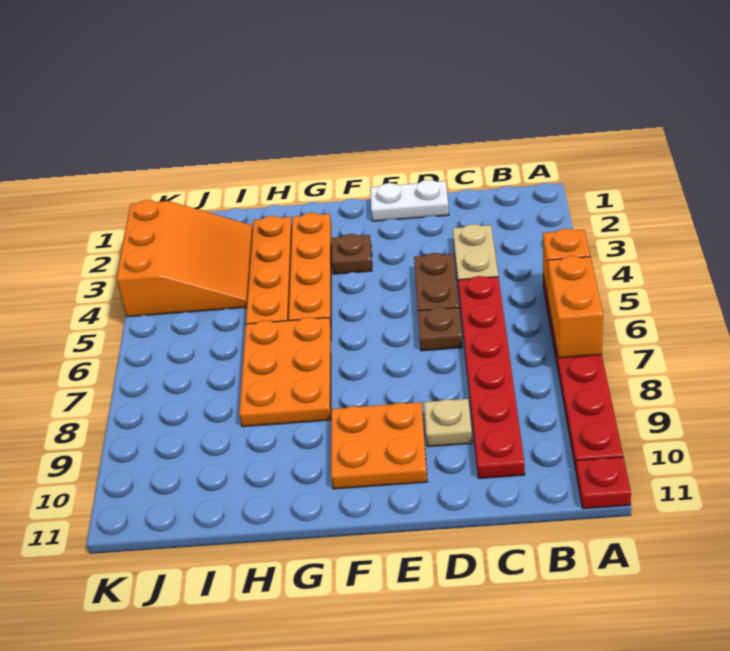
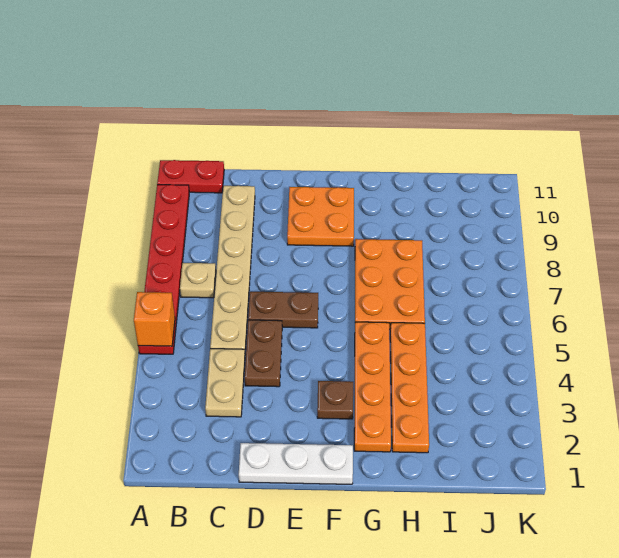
orange 1x2 brick [548,256,603,358] -> none
red 1x1 plate [576,457,631,509] -> red 1x2 plate [157,160,224,193]
red 1x6 plate [458,276,525,478] -> tan 1x6 plate [210,186,255,350]
white 1x2 plate [370,180,449,221] -> white 1x3 plate [239,443,353,484]
brown 1x1 plate [418,307,462,351] -> brown 1x2 plate [248,292,318,328]
tan 1x1 plate [424,399,472,447] -> tan 1x1 plate moved to [180,263,216,298]
orange 3x3 slope [116,200,253,317] -> none

